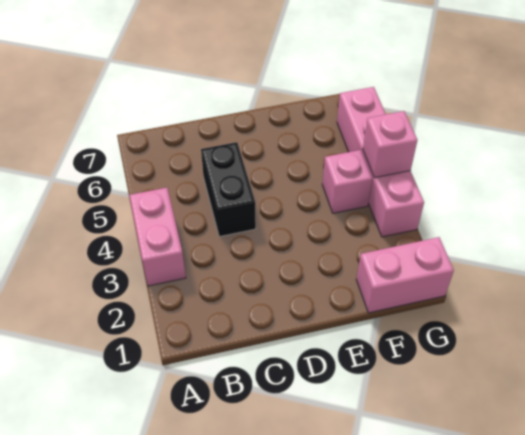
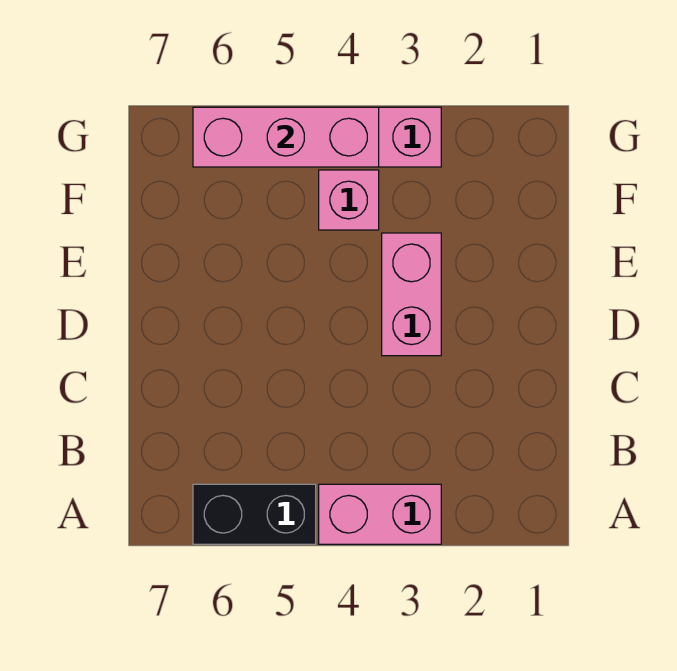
black 1x2 brick [201,142,256,237] -> black 1x2 brick moved to [193,484,316,544]
pink 1x2 brick [356,237,454,313] -> pink 1x2 brick moved to [382,233,441,356]
pink 1x1 brick [363,111,417,178] -> pink 1x3 brick [193,107,379,167]

